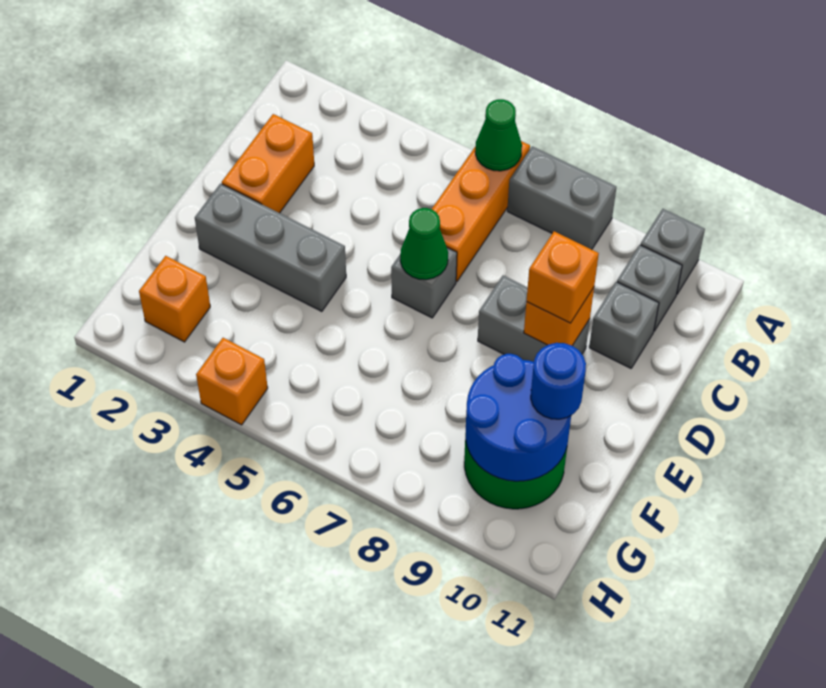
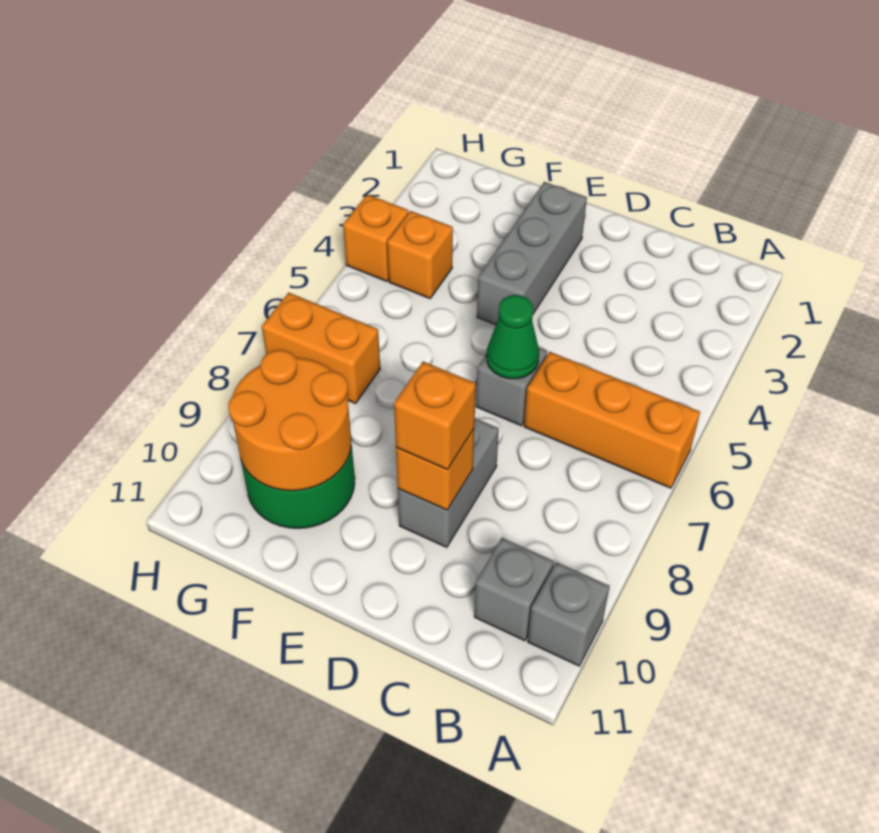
green 1x1 cone [475,99,522,171] -> none
grey 1x2 brick [507,146,616,250] -> none
orange 1x2 brick [222,114,314,213] -> orange 1x2 brick moved to [262,293,380,404]
grey 1x1 brick [589,282,659,368] -> none
blue 2x2 round brick [466,354,571,481] -> orange 2x2 round brick [228,350,351,491]
blue 1x1 round brick [531,343,586,419] -> none
orange 1x1 brick [139,256,210,342] -> orange 1x1 brick moved to [387,211,453,299]

